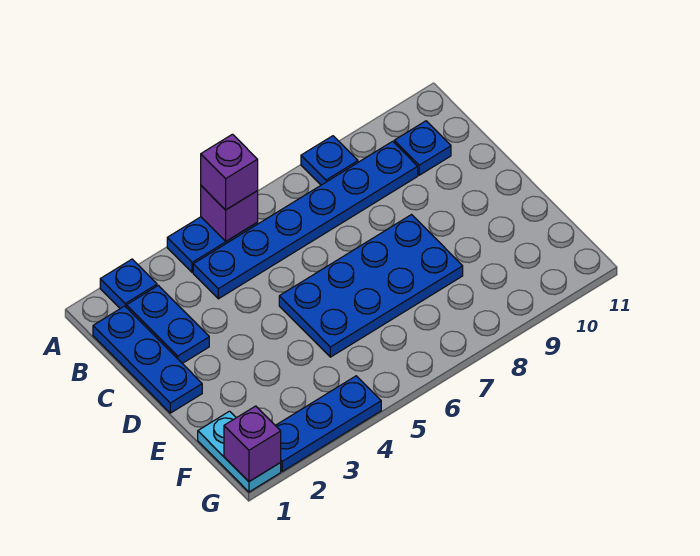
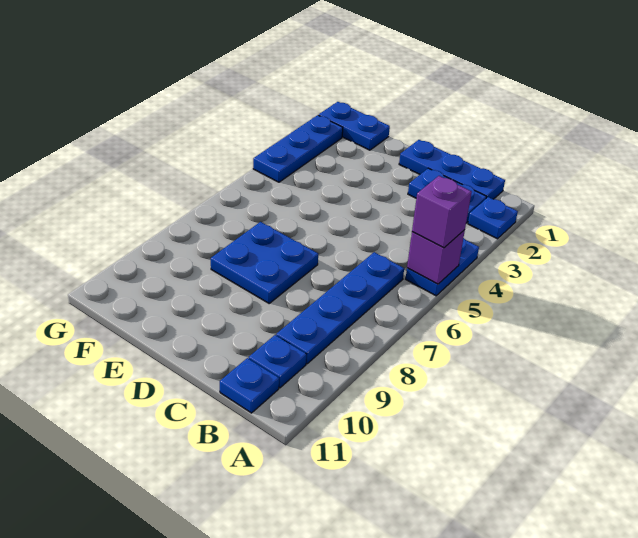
blue 1x1 plate [301,136,358,185] -> blue 1x1 plate moved to [220,358,279,413]
blue 1x6 plate [193,141,418,299] -> blue 1x4 plate [276,252,404,364]
blue 2x4 plate [279,215,463,357] -> blue 2x2 plate [211,222,318,303]
cyan 1x2 plate [198,411,281,492] -> blue 1x2 plate [319,102,390,150]
purple 1x1 brick [224,406,281,482] -> none

